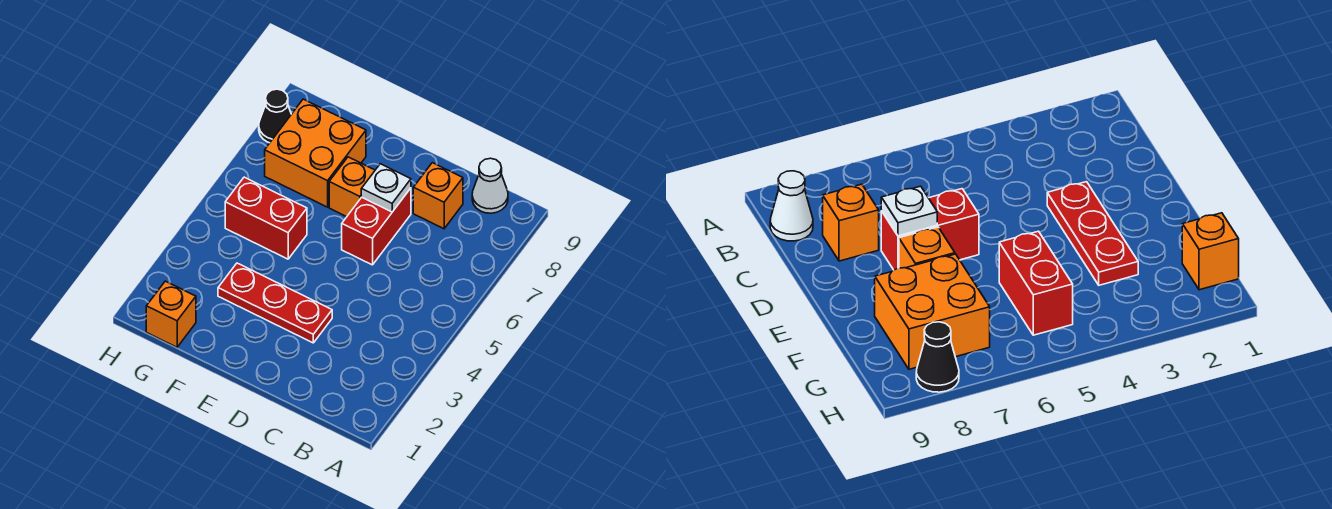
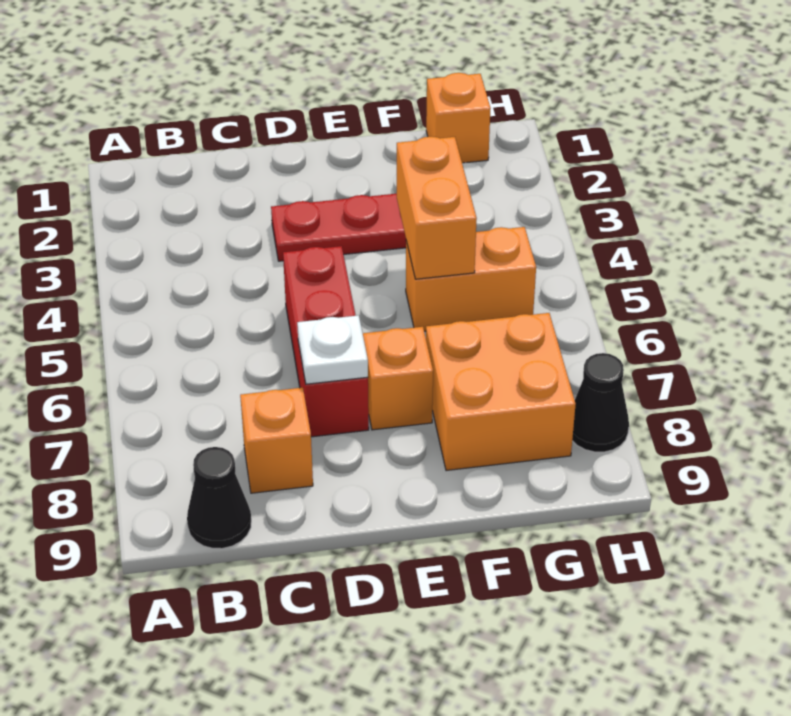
white 1x1 cone [472,158,508,213] -> black 1x1 cone [187,447,251,549]
red 1x2 brick [342,188,411,265] -> red 1x3 brick [283,246,369,437]
none -> orange 1x2 brick [397,137,477,279]
red 1x2 brick [225,177,307,259] -> orange 1x2 brick [406,227,536,331]

